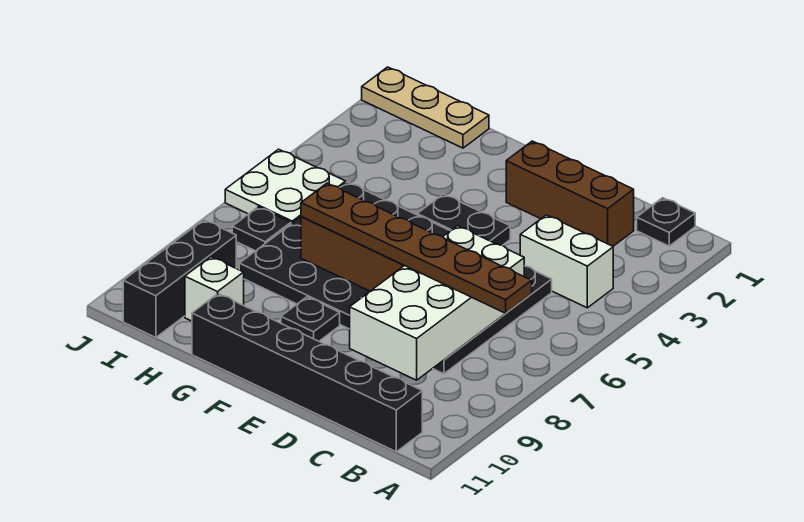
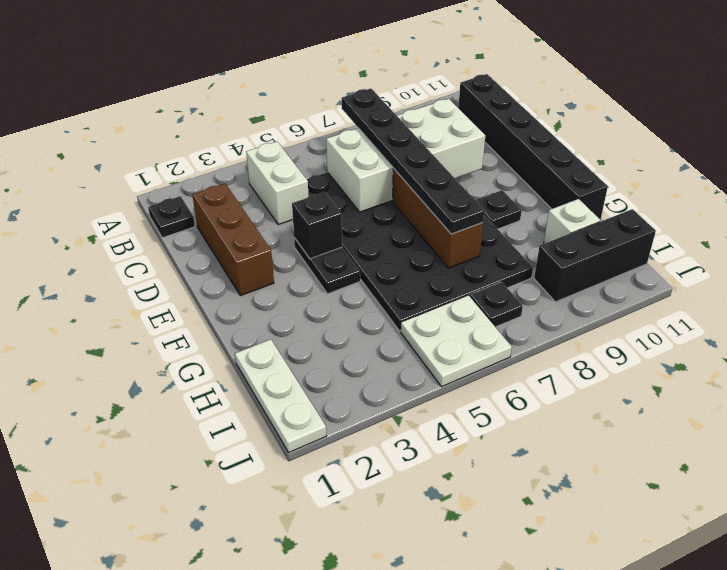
brown 1x6 plate [301,183,532,313] -> black 1x6 plate [342,89,485,234]
none -> black 1x1 brick [292,192,342,259]
tan 1x3 plate [362,67,489,148] -> white 1x3 plate [235,339,326,453]

